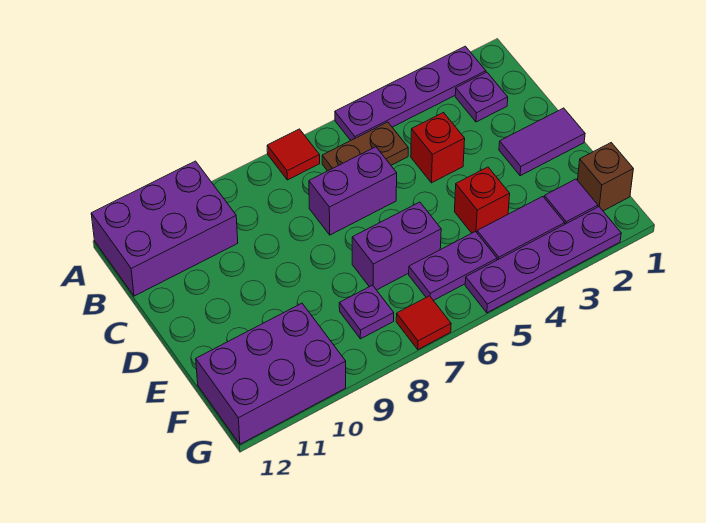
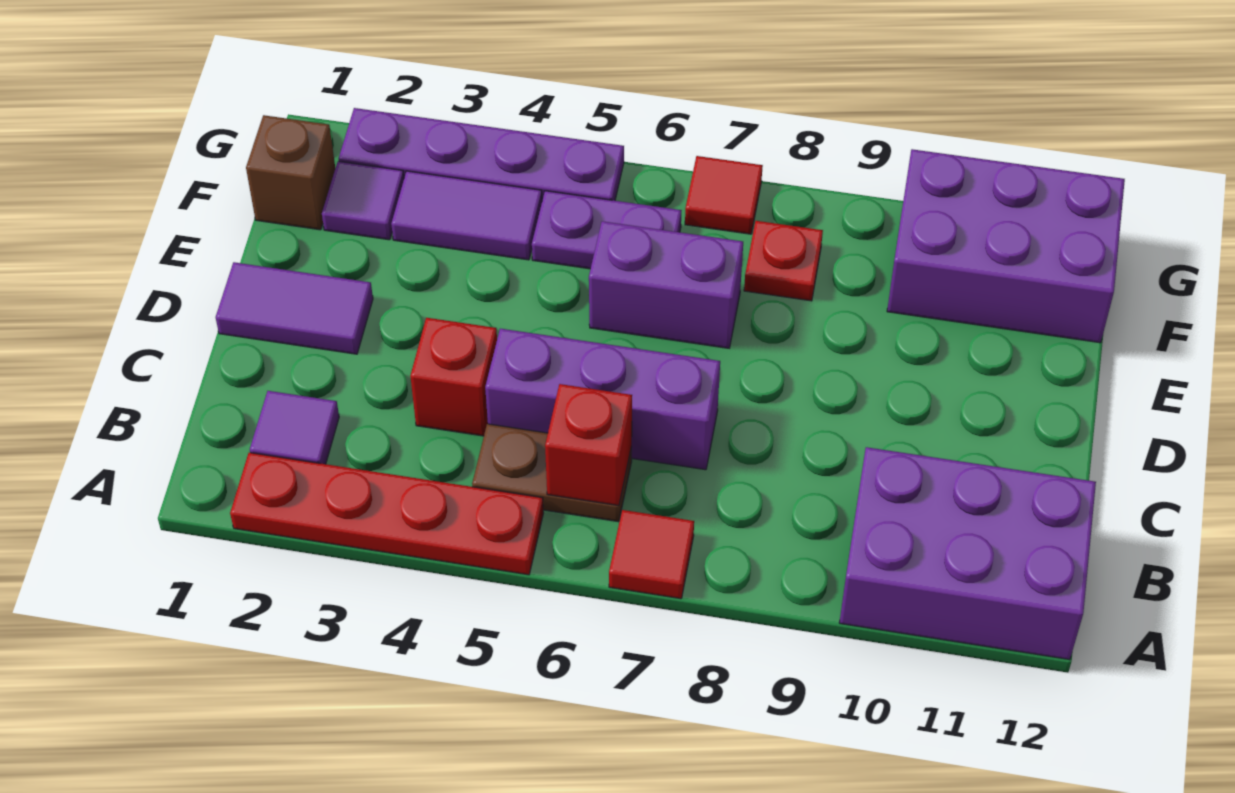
purple 1x4 plate [335,46,486,140] -> red 1x4 plate [230,453,543,575]
purple 1x1 plate [455,72,508,122] -> purple 1x1 tile [250,391,339,464]
purple 1x2 brick [309,147,397,235] -> purple 1x3 brick [485,329,720,470]
red 1x1 brick [455,167,510,233] -> red 1x1 brick moved to [545,384,632,506]
purple 1x1 plate [339,285,394,339] -> red 1x1 plate [744,221,823,301]

